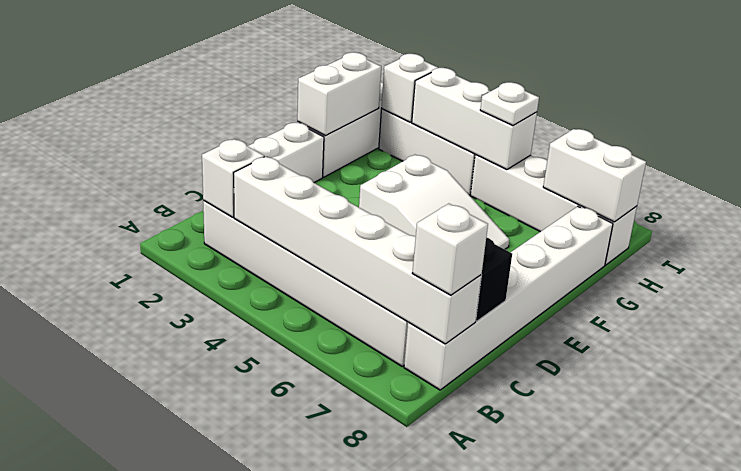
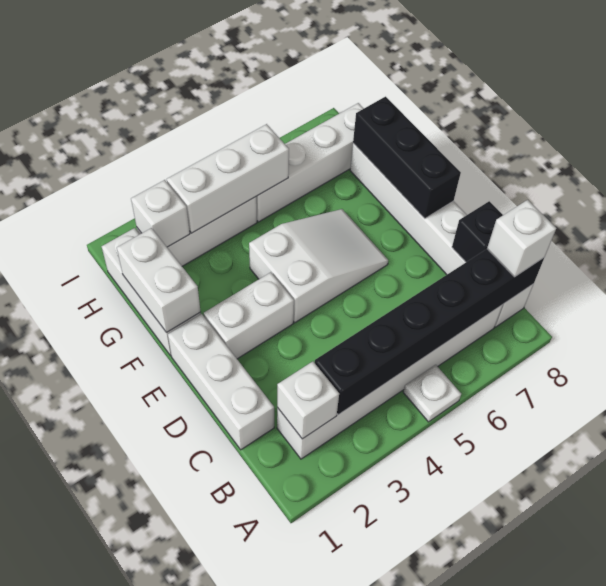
white 1x6 brick [234,156,481,344] -> black 1x6 brick [315,249,544,415]
none -> black 1x3 brick [353,97,461,218]
white 1x1 plate [480,82,539,126] -> white 1x1 plate moved to [403,365,461,422]
white 1x2 brick [543,129,646,222] -> white 1x2 brick moved to [204,272,294,359]

